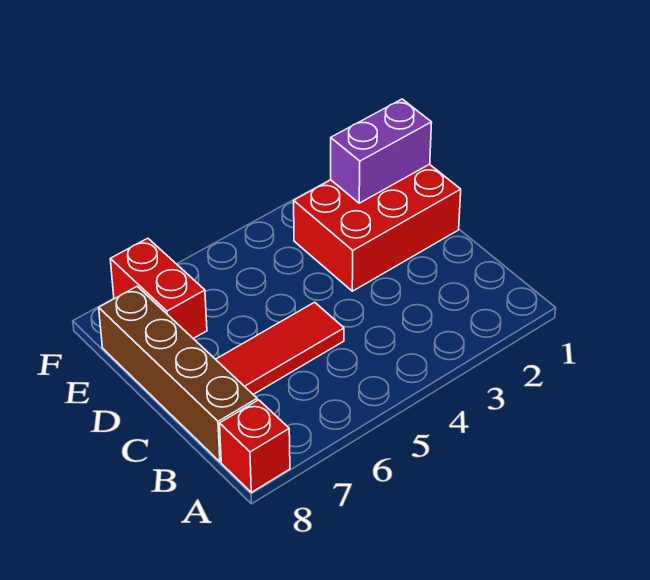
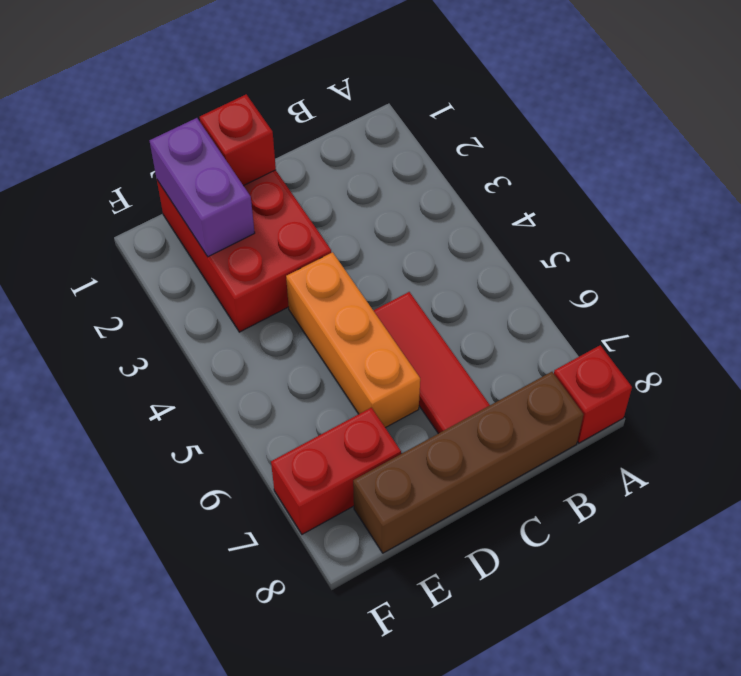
none -> red 1x1 brick [200,94,276,186]
none -> orange 1x3 brick [286,252,420,428]

